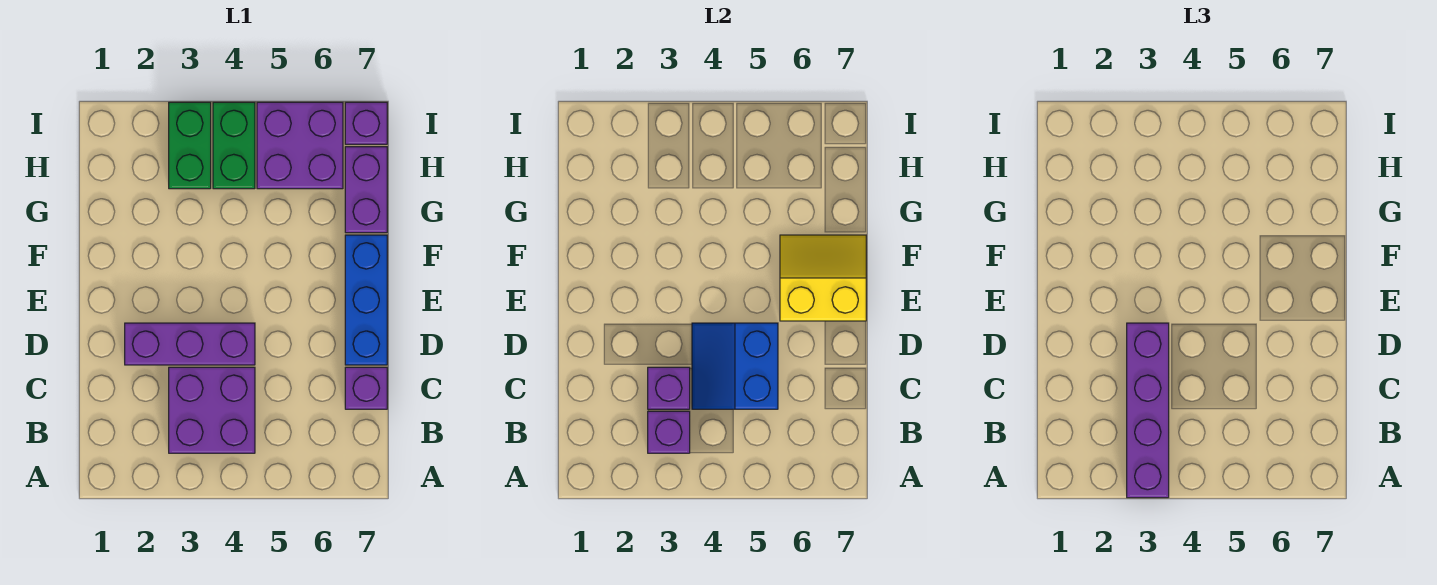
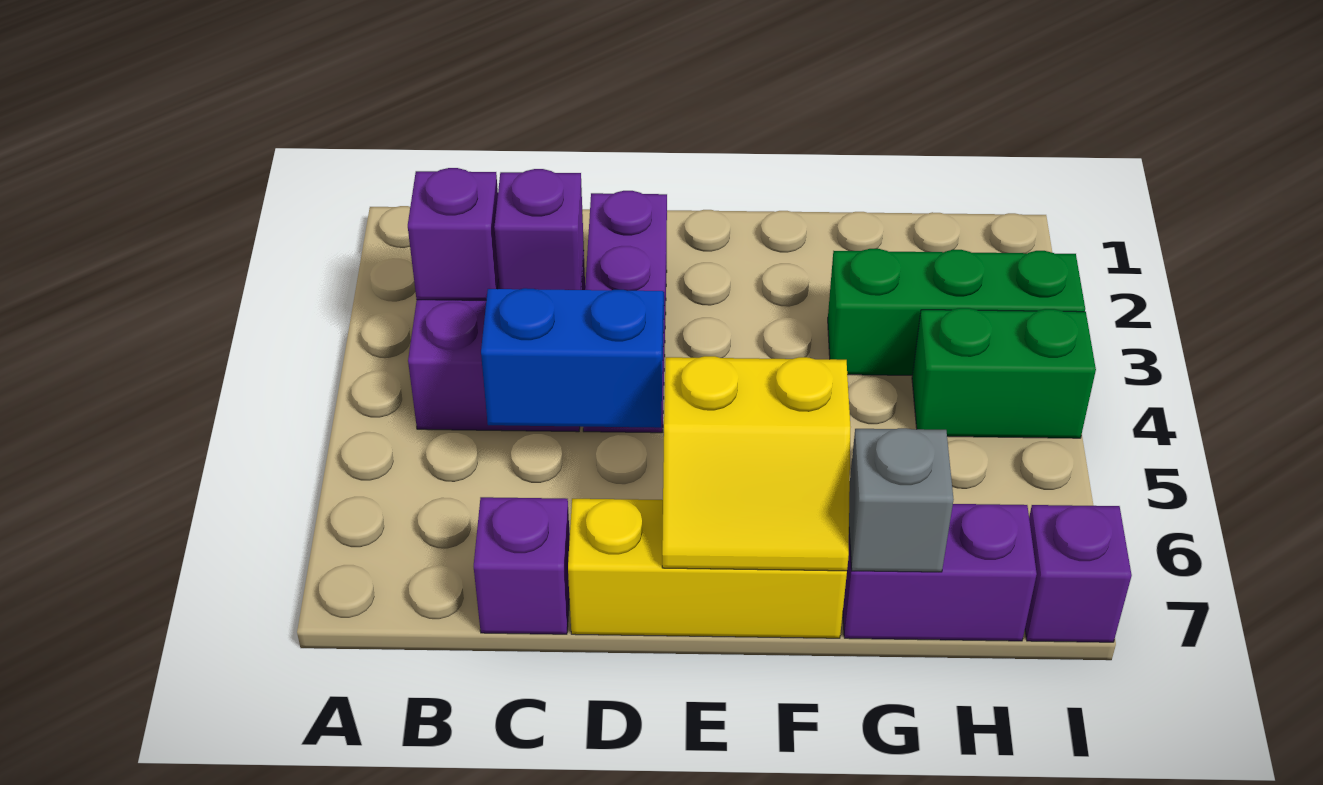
purple 1x4 brick [1127,323,1169,498] -> none
blue 1x3 brick [345,235,387,365] -> yellow 1x3 brick [568,499,847,638]
yellow 2x2 slope [780,235,866,321] -> yellow 2x2 slope turned to [662,356,851,571]
none -> grey 1x1 brick [849,428,954,572]
green 1x2 brick [169,102,211,189] -> green 1x3 brick [828,249,1085,375]
purple 2x2 brick [257,102,343,189] -> none

